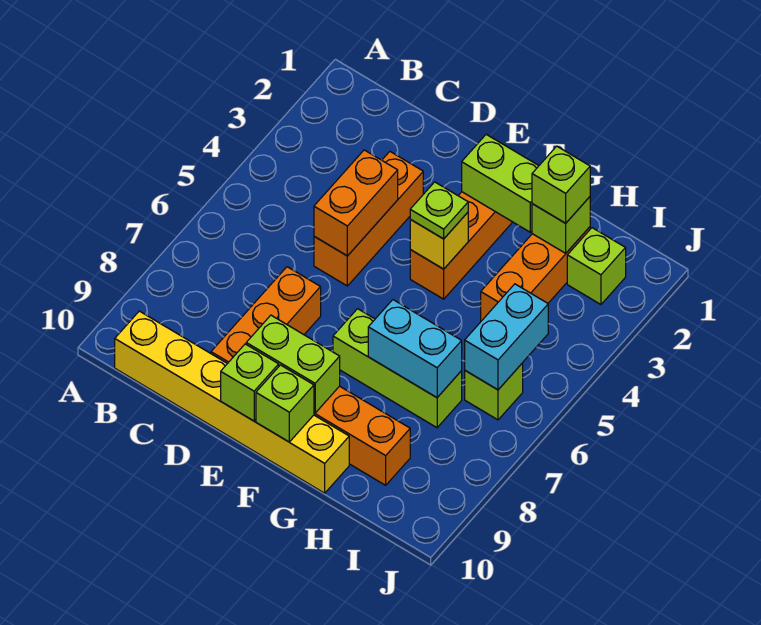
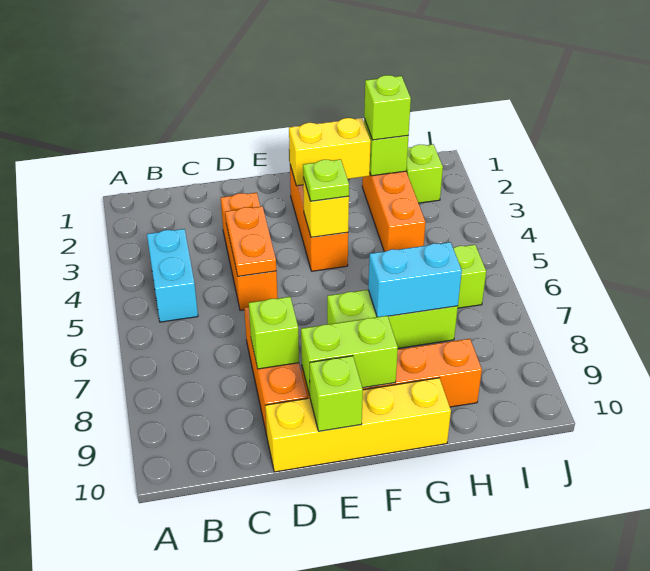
yellow 1x6 brick [115,311,349,493] -> yellow 1x4 brick [265,378,451,472]
orange 1x2 brick [314,150,398,256] -> orange 1x2 plate [225,206,276,276]
lime 1x2 brick [462,134,539,232] -> yellow 1x2 brick [289,118,371,186]
lime 1x1 brick [256,365,314,442] -> lime 1x1 brick moved to [249,297,299,369]
cyan 1x2 brick [465,284,548,390] -> cyan 1x2 brick moved to [147,229,198,322]

